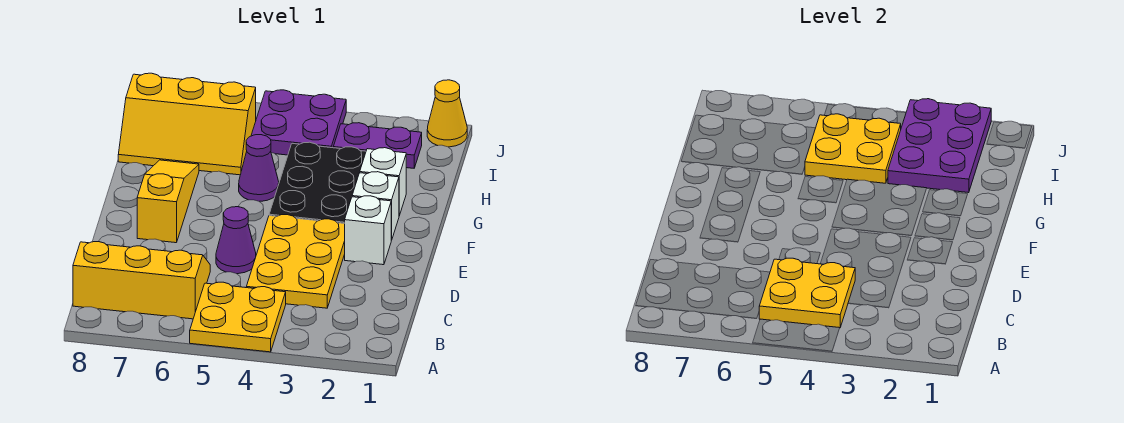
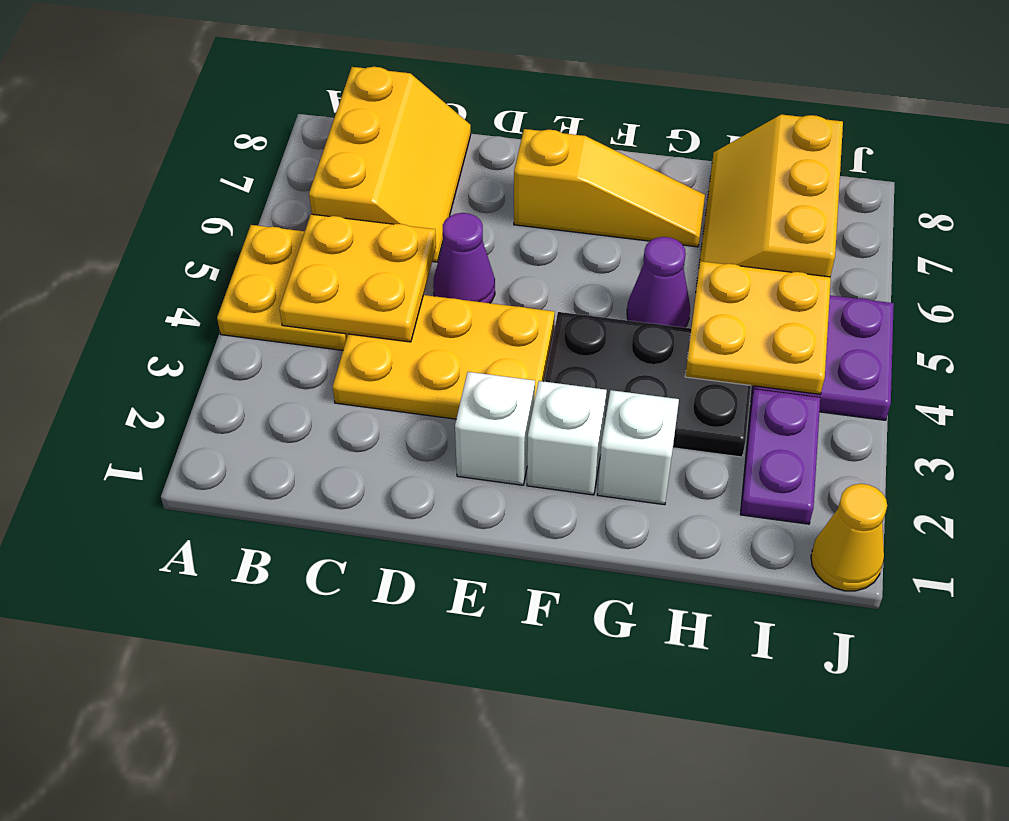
purple 2x3 plate [888,99,991,193] -> none

